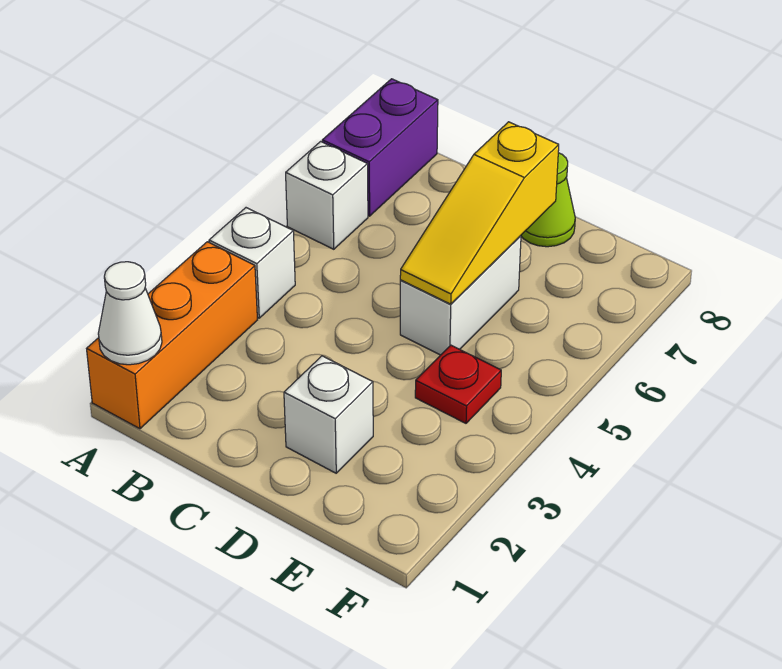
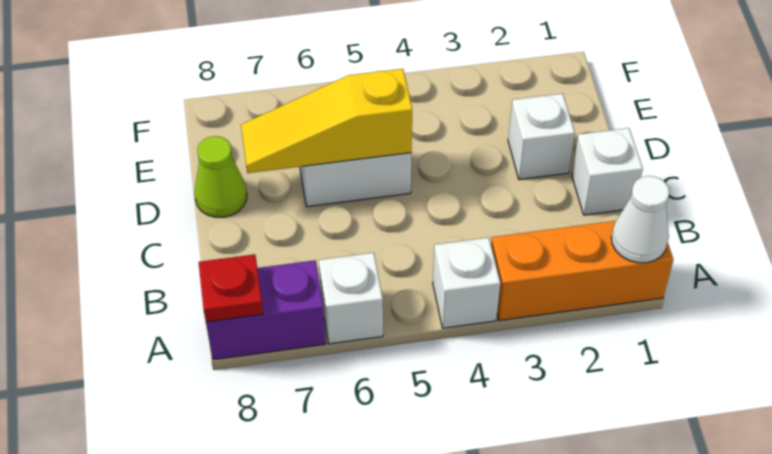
none -> white 1x1 brick [572,128,643,215]
yellow 1x3 slope [400,122,559,304] -> yellow 1x3 slope turned to [241,69,412,173]
red 1x1 plate [415,345,501,423] -> red 1x1 plate moved to [199,254,263,322]

